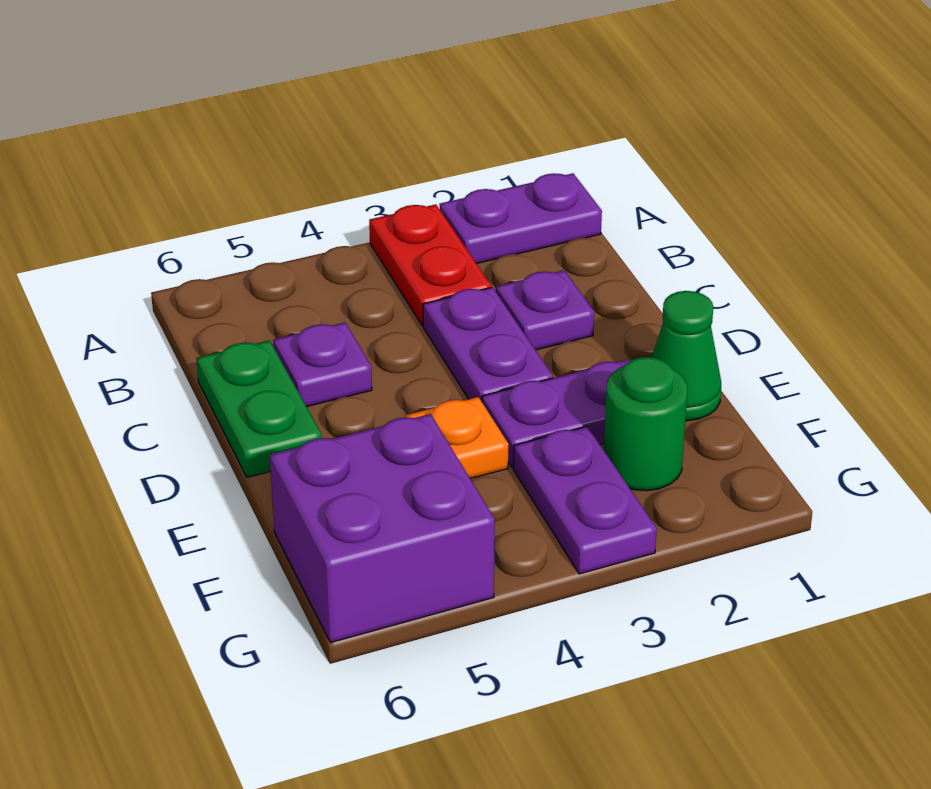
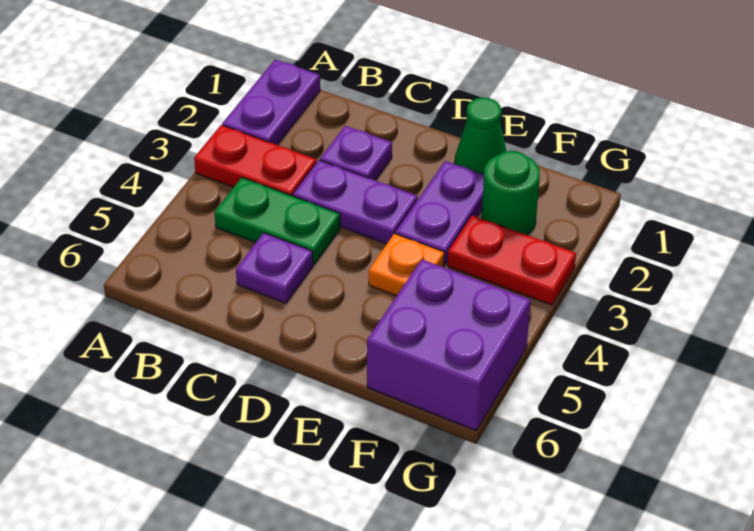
green 1x2 plate [196,340,321,477] -> green 1x2 plate moved to [214,178,340,264]
purple 1x2 plate [513,427,657,574] -> red 1x2 plate [448,215,576,305]

